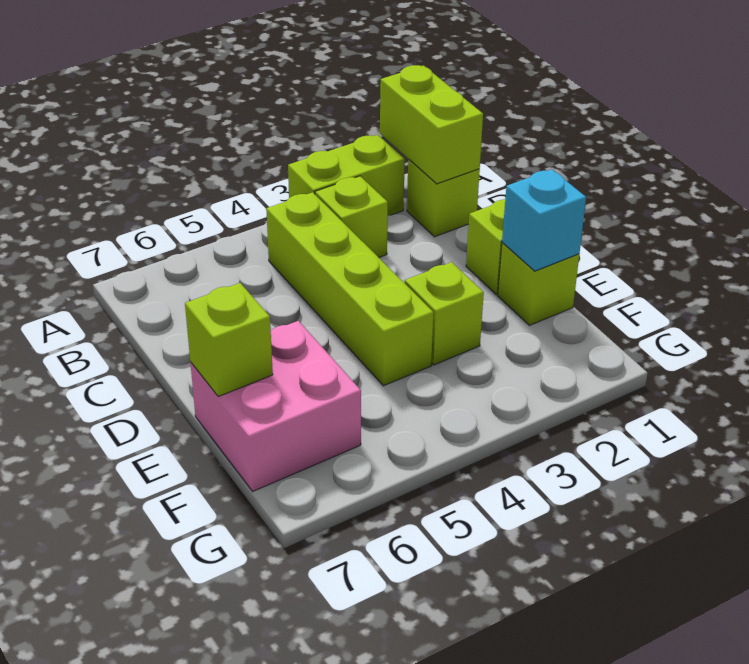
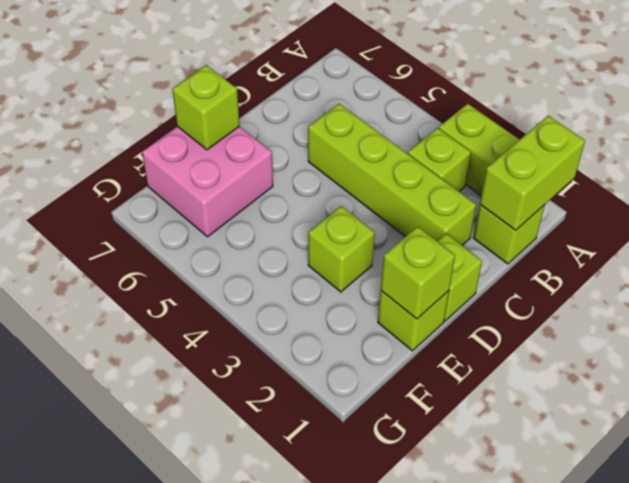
lime 1x4 brick [266,192,434,386] -> lime 1x4 brick turned to [308,104,476,245]
cyan 1x1 brick [502,169,586,271] -> lime 1x1 brick [381,227,455,319]

